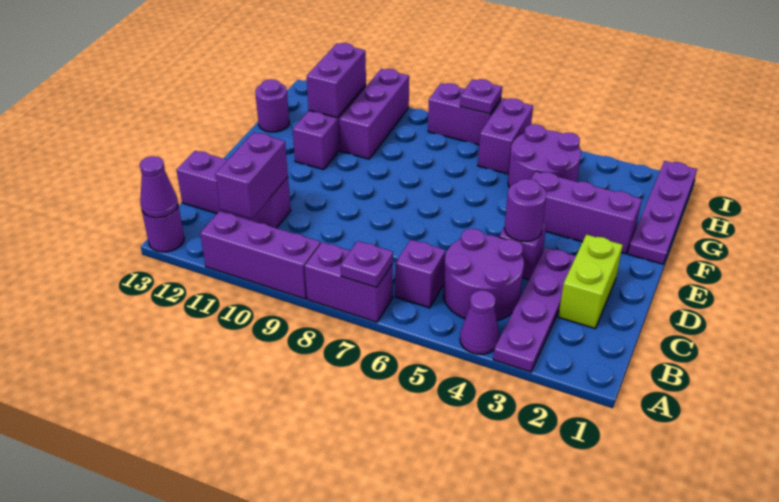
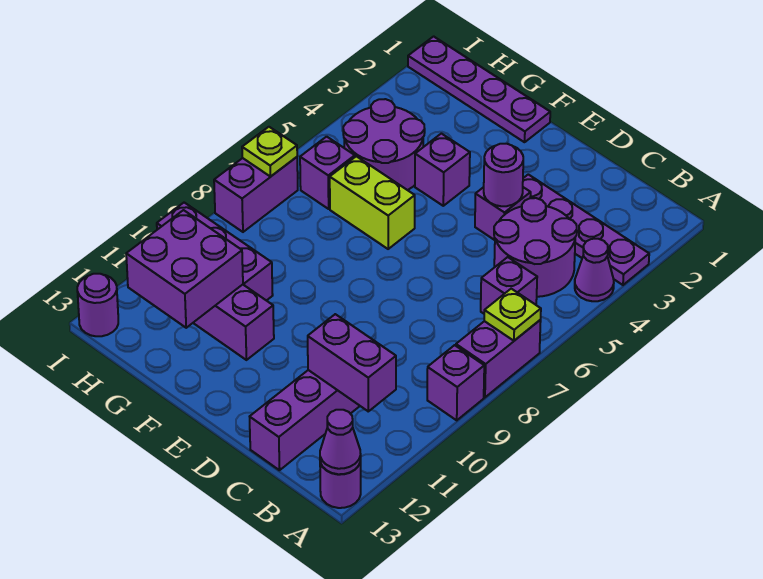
purple 1x1 plate [341,241,393,287] -> lime 1x1 plate [484,289,541,341]
purple 1x3 brick [200,211,321,299] -> purple 1x1 brick [427,345,484,420]
lime 1x2 brick [558,235,623,328] -> lime 1x2 brick moved to [330,156,415,249]
purple 1x3 brick [531,171,642,254] -> purple 1x1 brick [415,134,470,206]
purple 1x2 brick [307,43,366,118] -> purple 2x2 brick [126,210,243,328]
purple 1x1 round brick [255,79,289,132] -> purple 1x1 round brick moved to [77,274,118,336]
purple 1x2 brick [478,98,533,174] -> purple 1x1 brick [300,137,355,209]
purple 1x1 plate [460,79,502,114] -> lime 1x1 plate [242,127,297,176]

